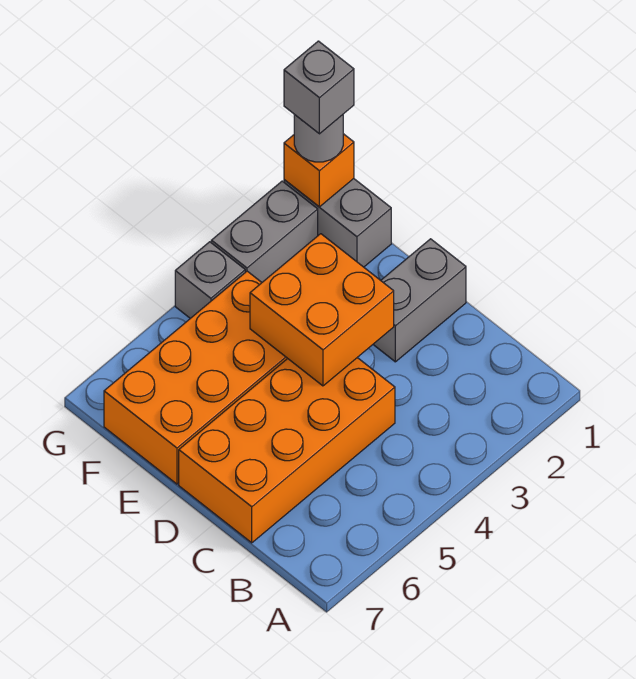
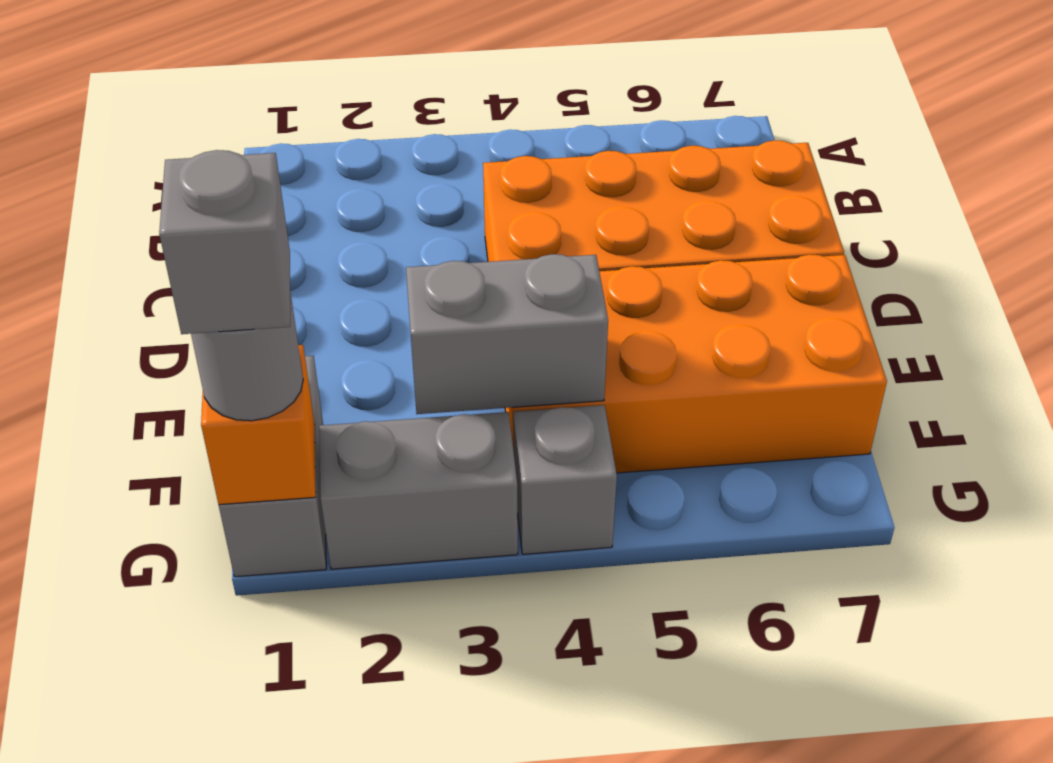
grey 1x2 brick [373,239,466,362] -> grey 1x2 brick moved to [406,254,608,414]
orange 2x2 brick [250,234,394,386] -> none

